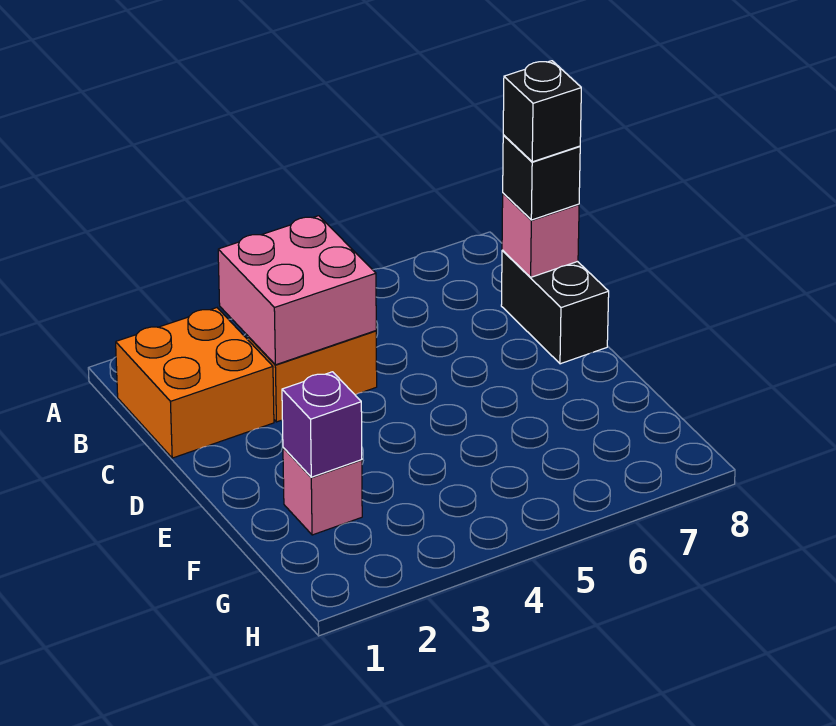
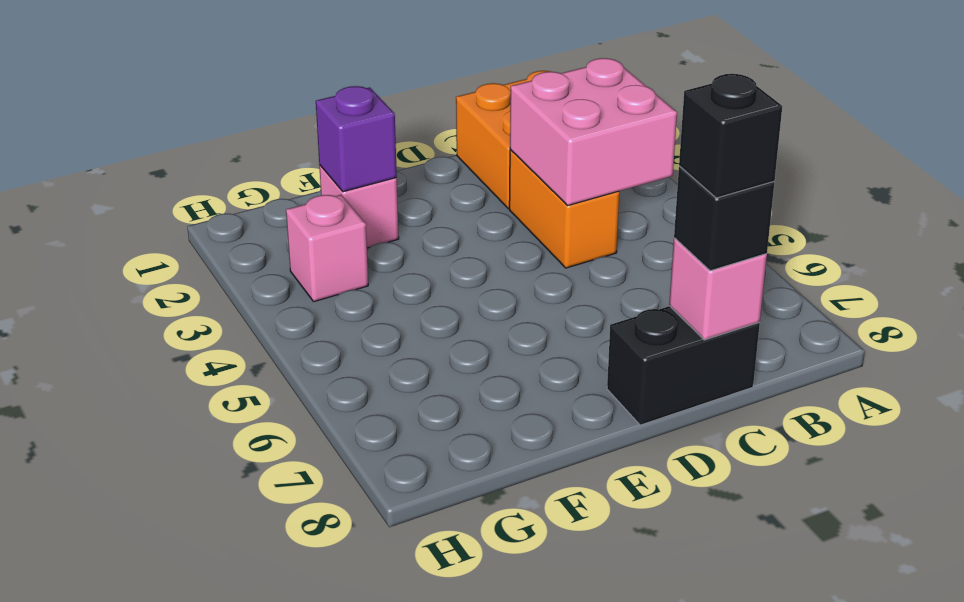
none -> pink 1x1 brick [286,195,368,302]

